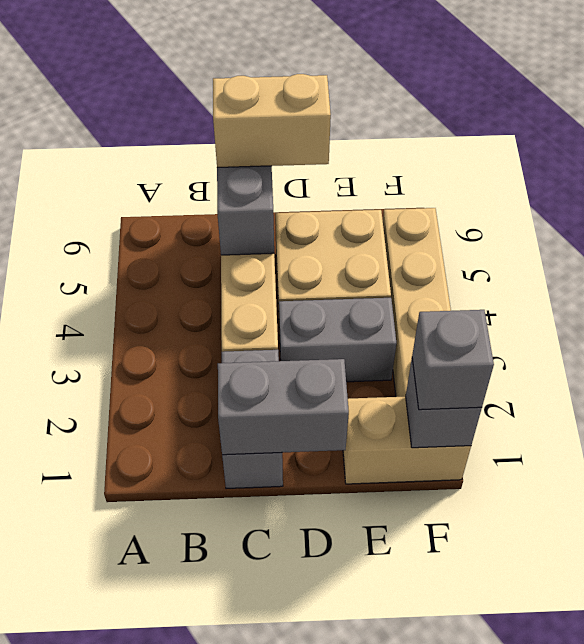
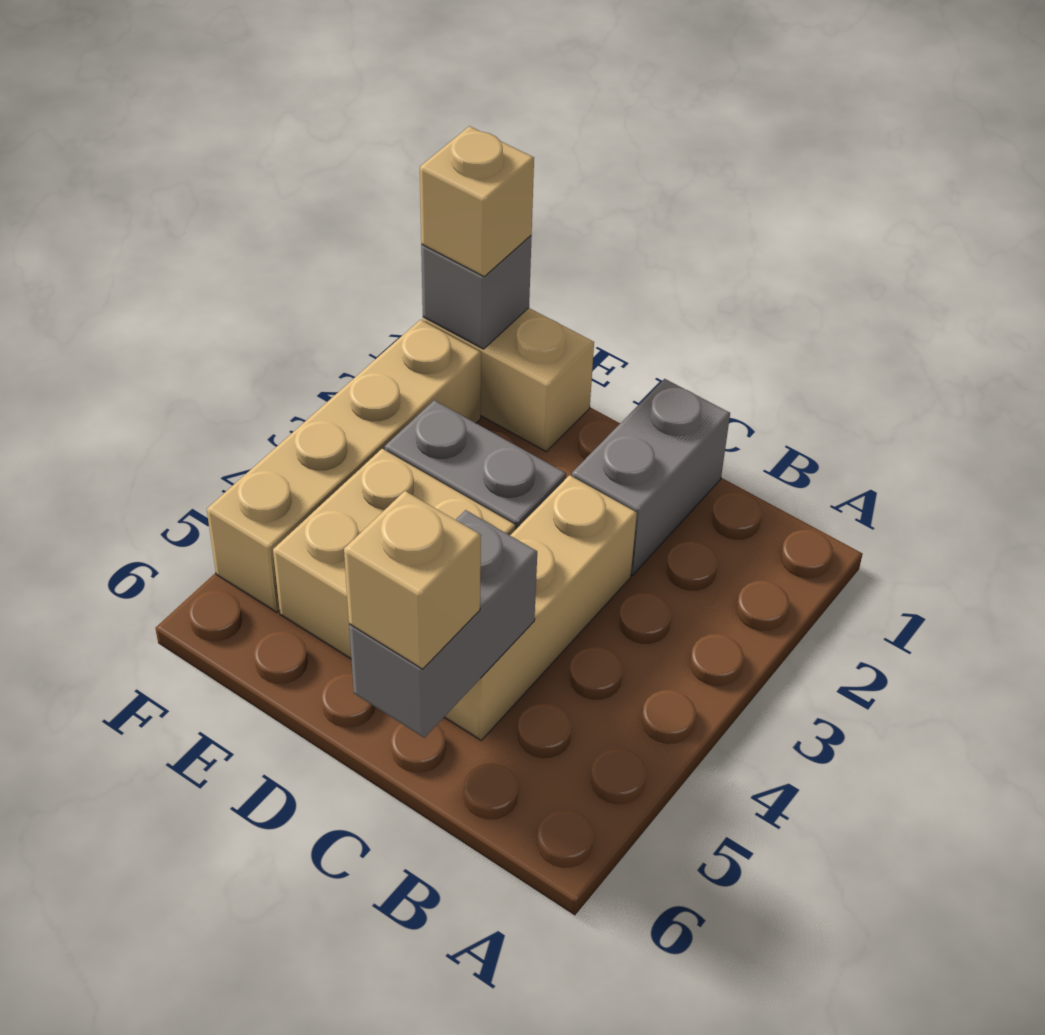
grey 1x2 brick [218,359,349,455] -> none
tan 1x2 brick [213,74,331,167] -> tan 1x1 brick [344,491,481,669]
grey 1x1 brick [412,310,494,410] -> tan 1x1 brick [420,126,534,276]

